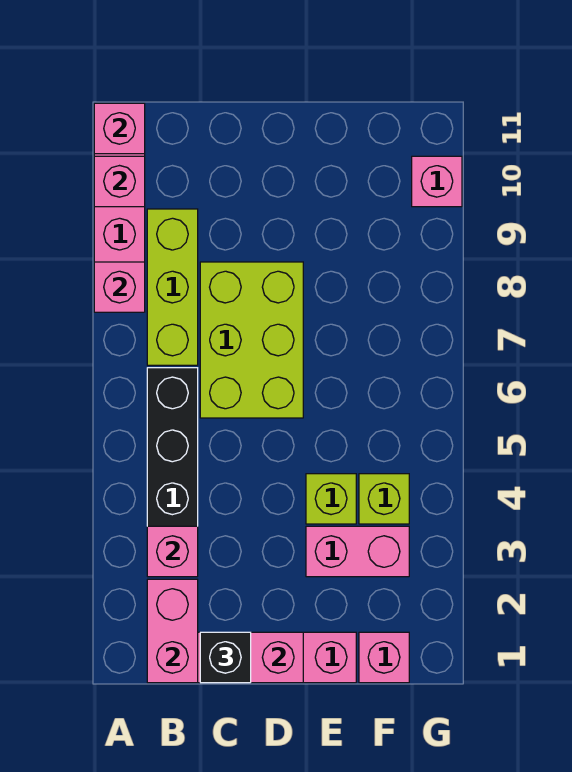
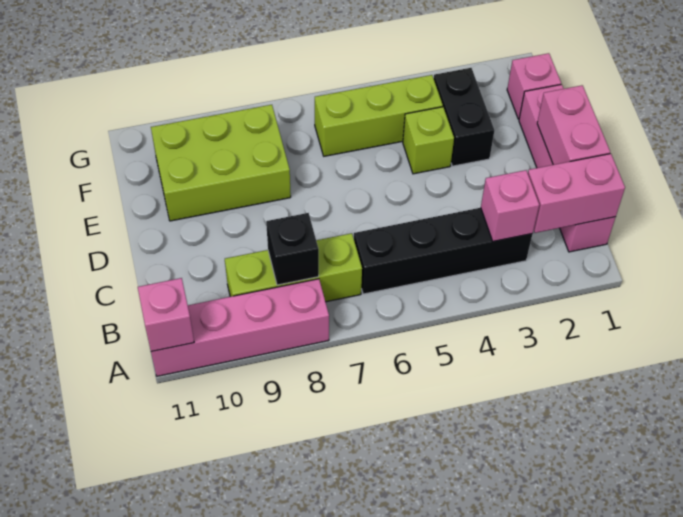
pink 1x1 brick [94,262,145,312] -> none
pink 1x1 brick [94,156,145,207] -> none
black 1x1 brick [200,632,251,683] -> black 1x1 brick moved to [266,213,319,285]
lime 2x3 brick [200,262,303,418] -> lime 2x3 brick moved to [151,105,291,221]
pink 1x2 brick [306,526,409,577] -> black 1x2 brick [434,68,494,166]
lime 1x1 brick [359,474,409,524] -> lime 1x3 brick [315,75,443,156]
pink 1x1 brick [412,156,462,207] -> none

